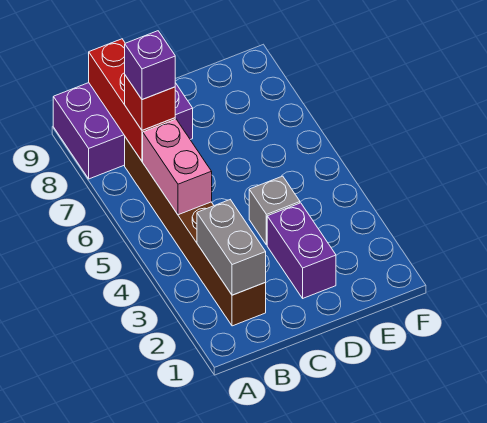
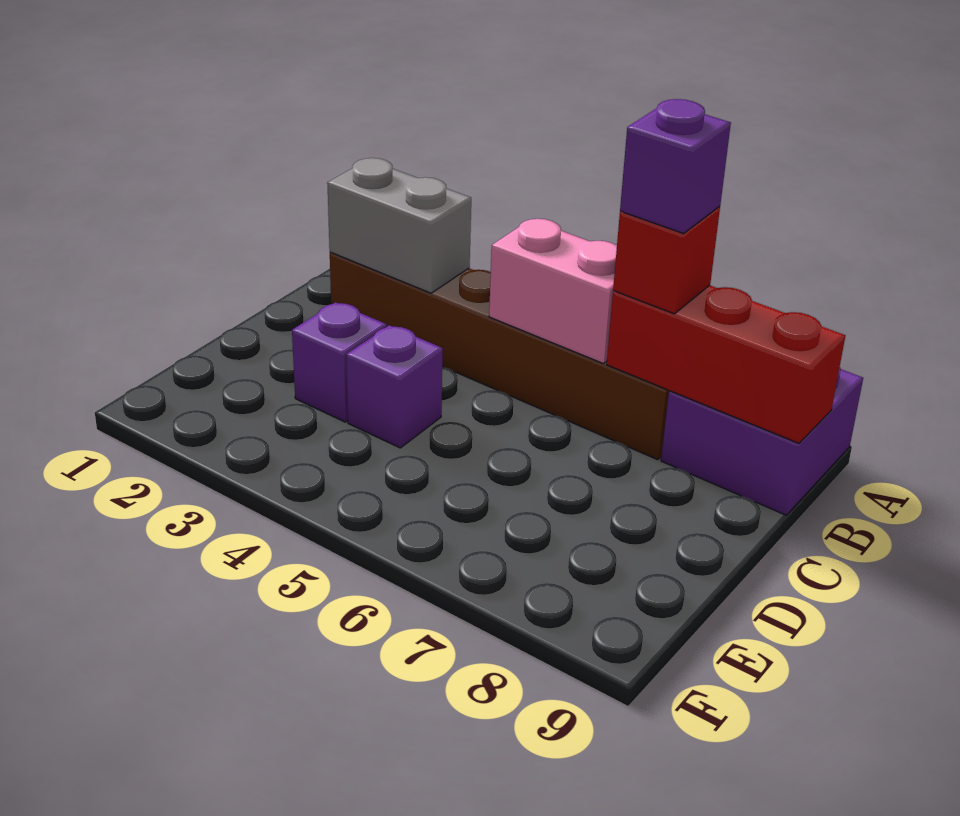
purple 2x3 brick [53,83,193,179] -> purple 2x2 brick [661,368,863,515]
purple 1x2 brick [267,203,336,298] -> purple 1x1 brick [292,302,387,422]
grey 1x1 brick [249,176,300,245] -> purple 1x1 brick [346,325,443,448]

